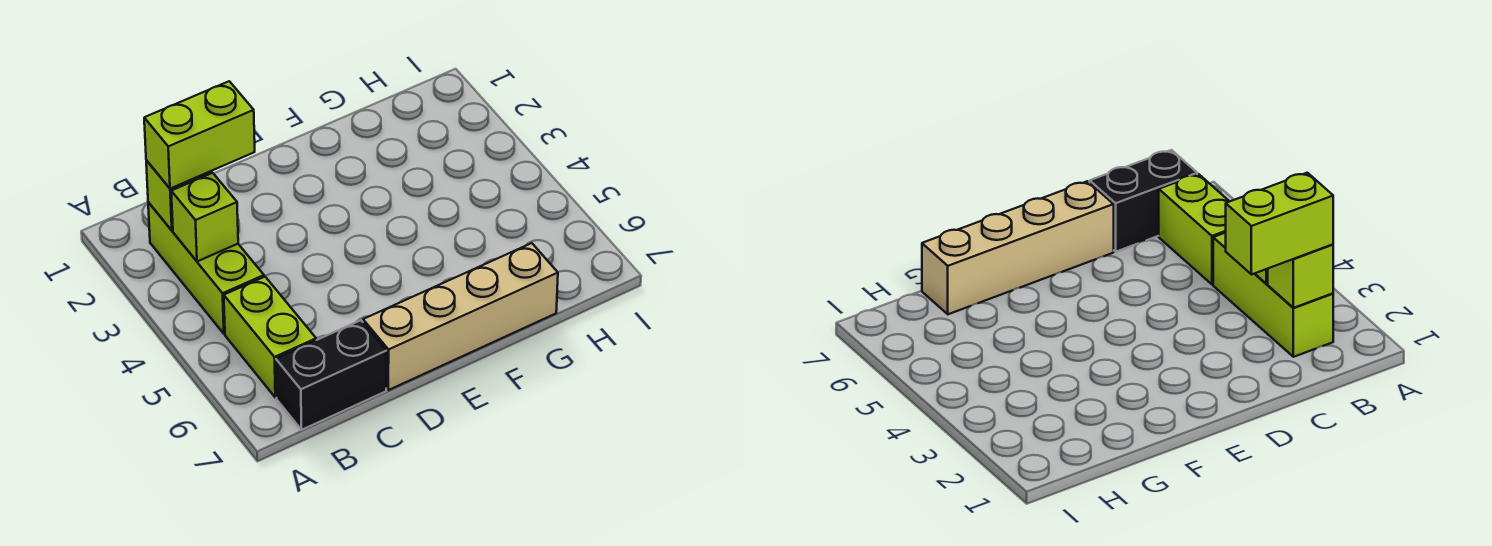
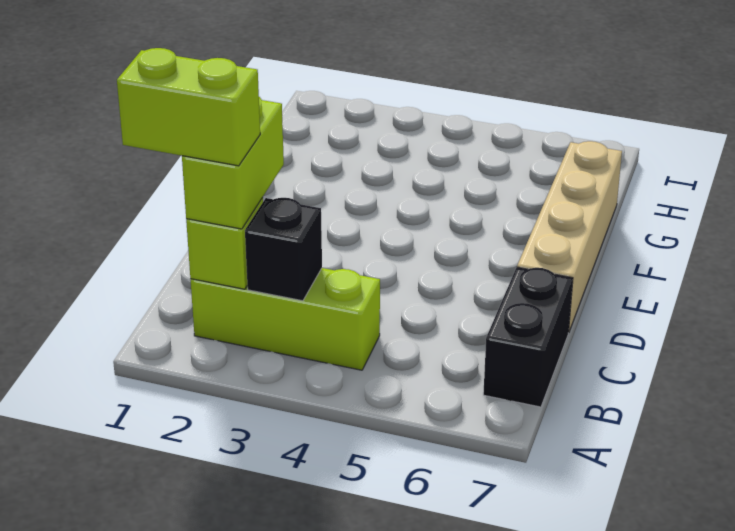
lime 1x1 brick [171,173,238,261] -> black 1x1 brick [245,198,322,301]
lime 1x2 brick [224,277,316,397] -> lime 1x2 brick moved to [117,48,260,166]

